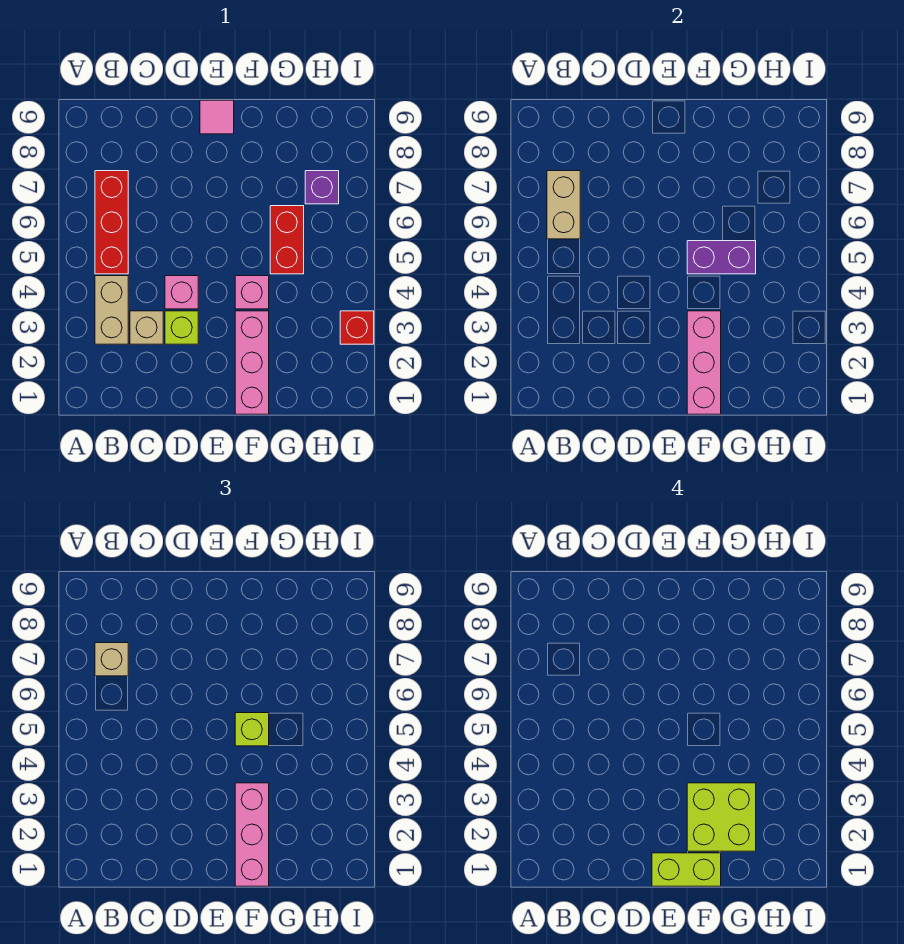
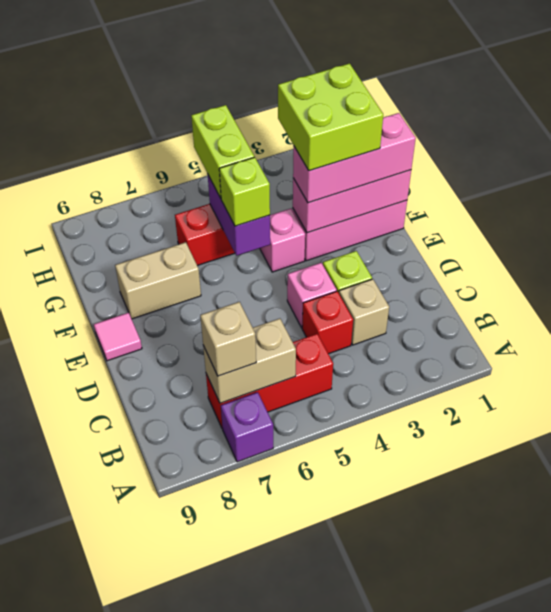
tan 1x2 brick [95,276,128,344] -> tan 1x2 brick moved to [115,242,201,319]
lime 1x2 brick [652,853,721,886] -> lime 1x2 brick moved to [191,105,254,198]
purple 1x1 brick [305,171,339,204] -> purple 1x1 brick moved to [221,392,273,462]
red 1x1 brick [340,311,374,344] -> red 1x1 brick moved to [302,291,353,354]

